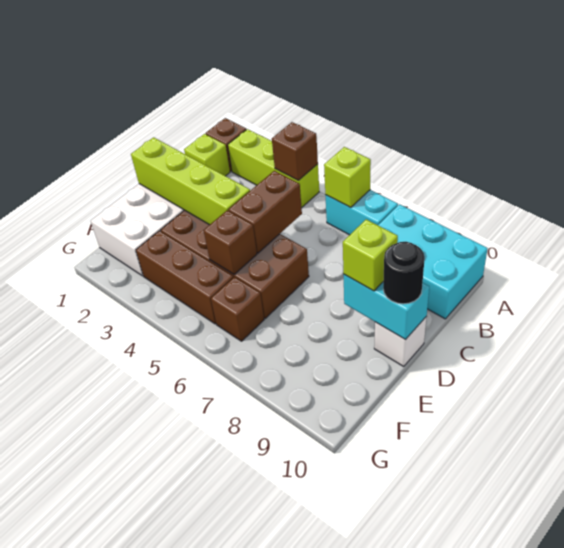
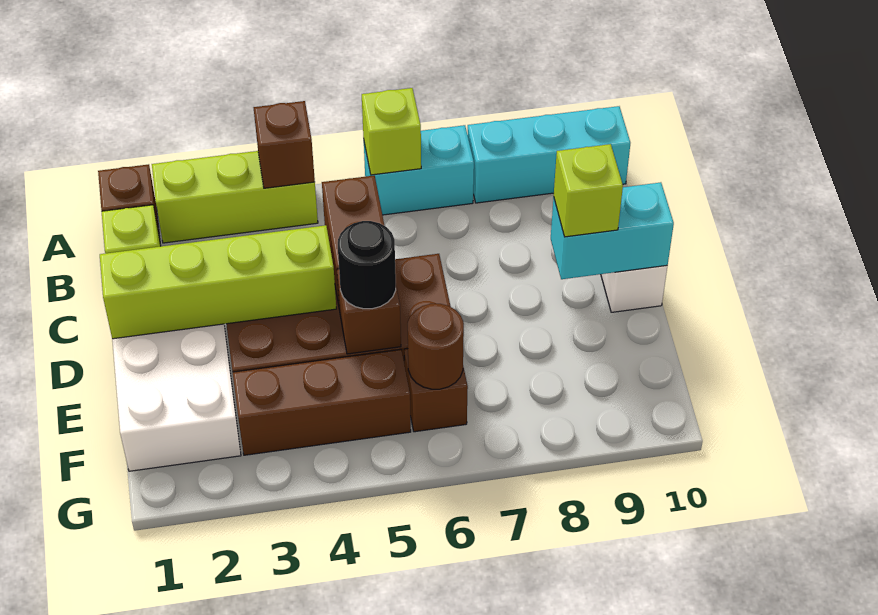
cyan 2x3 brick [378,204,488,319] -> cyan 1x3 brick [468,106,630,203]
black 1x1 round brick [383,242,425,304] -> black 1x1 round brick moved to [338,221,396,309]
none -> brown 1x1 round brick [408,304,464,389]

